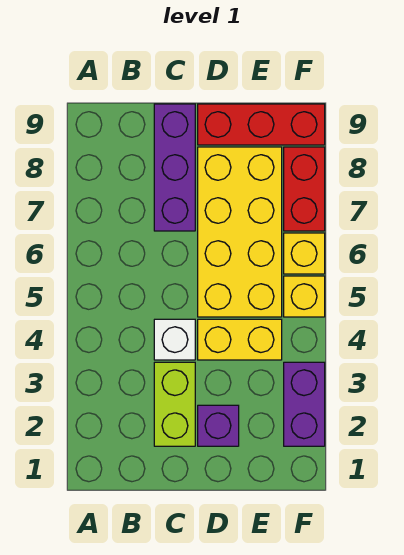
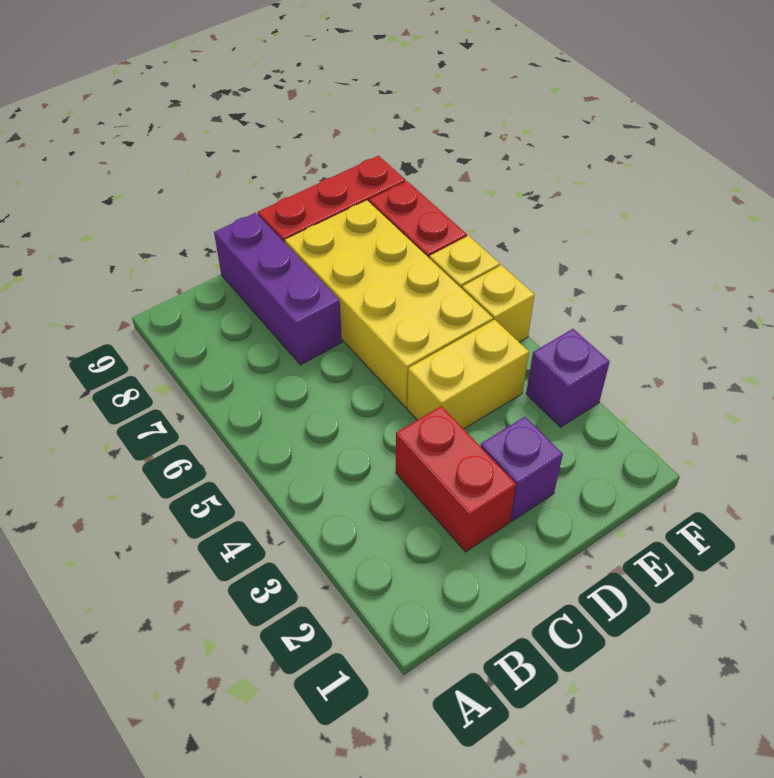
lime 1x2 brick [154,362,195,446] -> red 1x2 brick [396,406,516,552]
white 1x1 brick [154,319,195,360] -> none
purple 1x2 brick [284,362,325,446] -> purple 1x1 brick [526,329,610,427]

